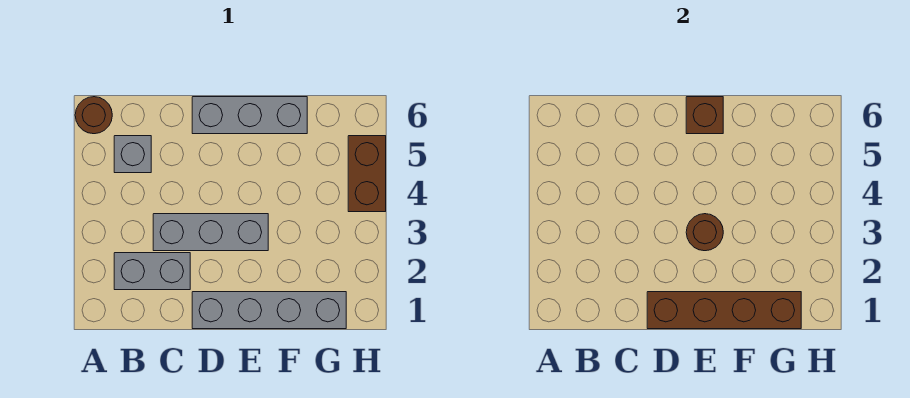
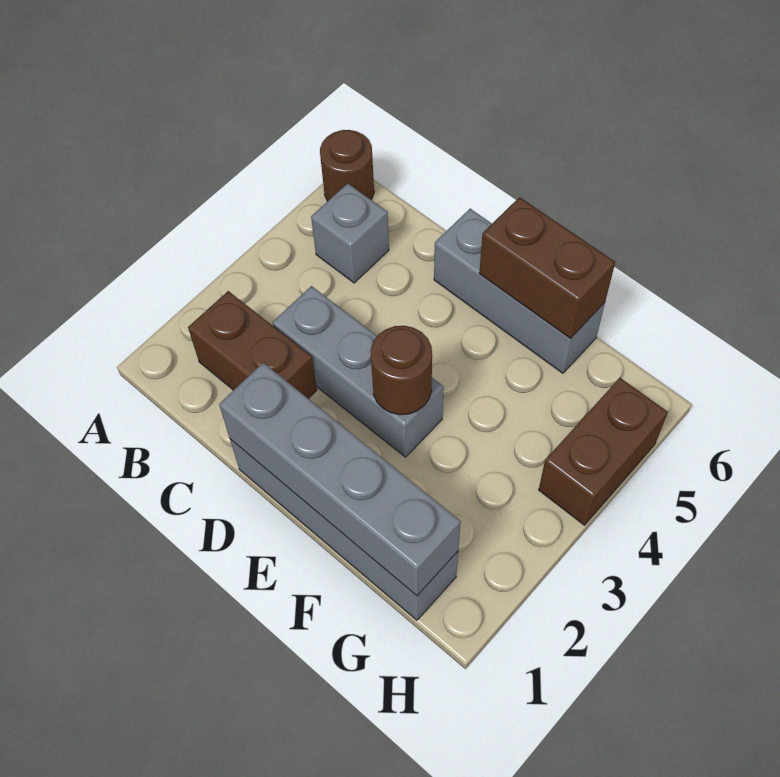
grey 1x2 brick [114,253,190,290] -> brown 1x2 brick [188,291,317,399]
brown 1x4 brick [647,292,801,329] -> grey 1x4 brick [219,363,461,596]
brown 1x1 brick [686,97,723,134] -> brown 1x2 brick [479,197,615,339]

